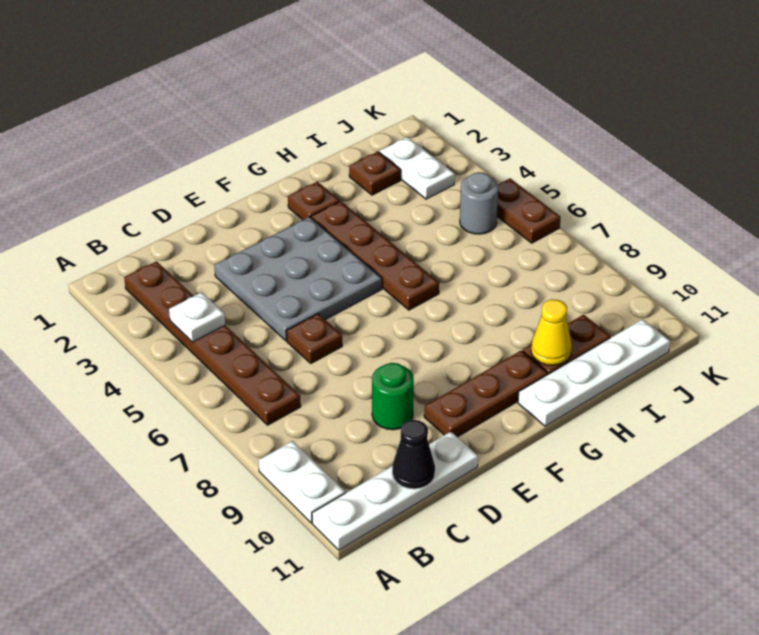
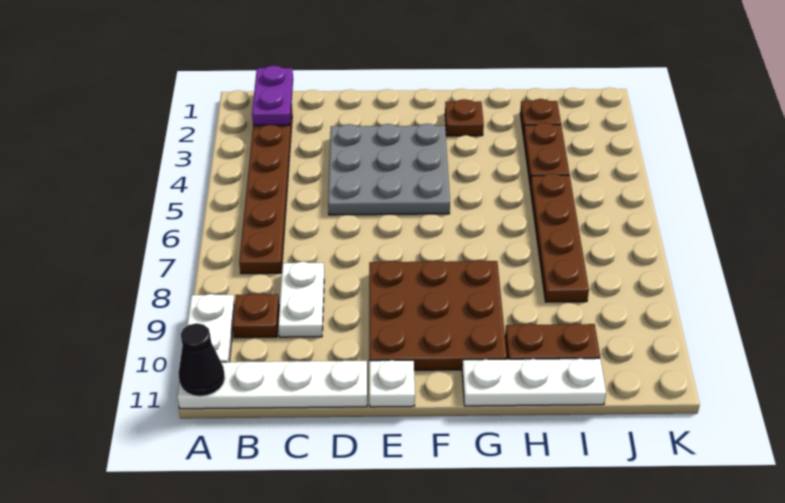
none -> purple 1x2 plate [252,66,293,125]
white 1x1 plate [169,292,225,342] -> white 1x1 plate moved to [369,360,415,407]
black 1x1 cone [392,420,435,489] -> black 1x1 cone moved to [179,323,225,396]
brown 1x1 plate [286,314,342,363] -> brown 1x1 plate moved to [233,294,279,338]
green 1x1 round brick [372,363,414,430] -> none
brown 1x3 plate [424,351,548,437] -> brown 3x3 plate [369,260,507,370]
brown 1x4 plate [311,201,439,310] -> brown 1x4 plate moved to [530,174,589,302]
white 1x4 plate [518,319,670,426] -> white 1x3 plate [462,358,606,406]
yellow 1x1 cone [531,299,572,365] -> none
white 1x2 plate [379,137,455,199] -> white 1x2 plate moved to [278,262,324,337]
grey 1x1 round brick [460,172,498,234] -> none
brown 1x2 plate [497,179,561,243] -> brown 1x2 plate moved to [523,123,569,183]

